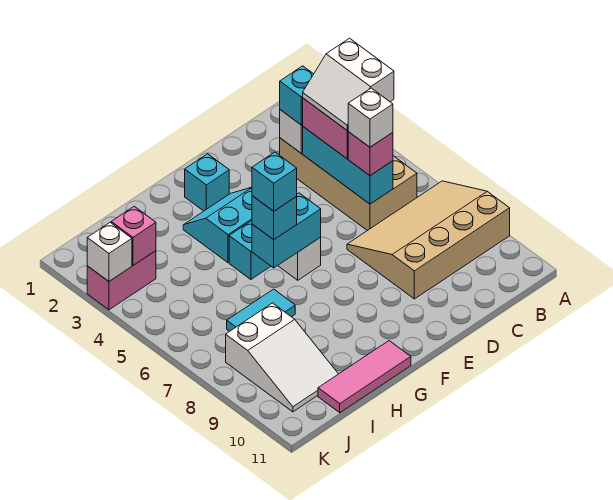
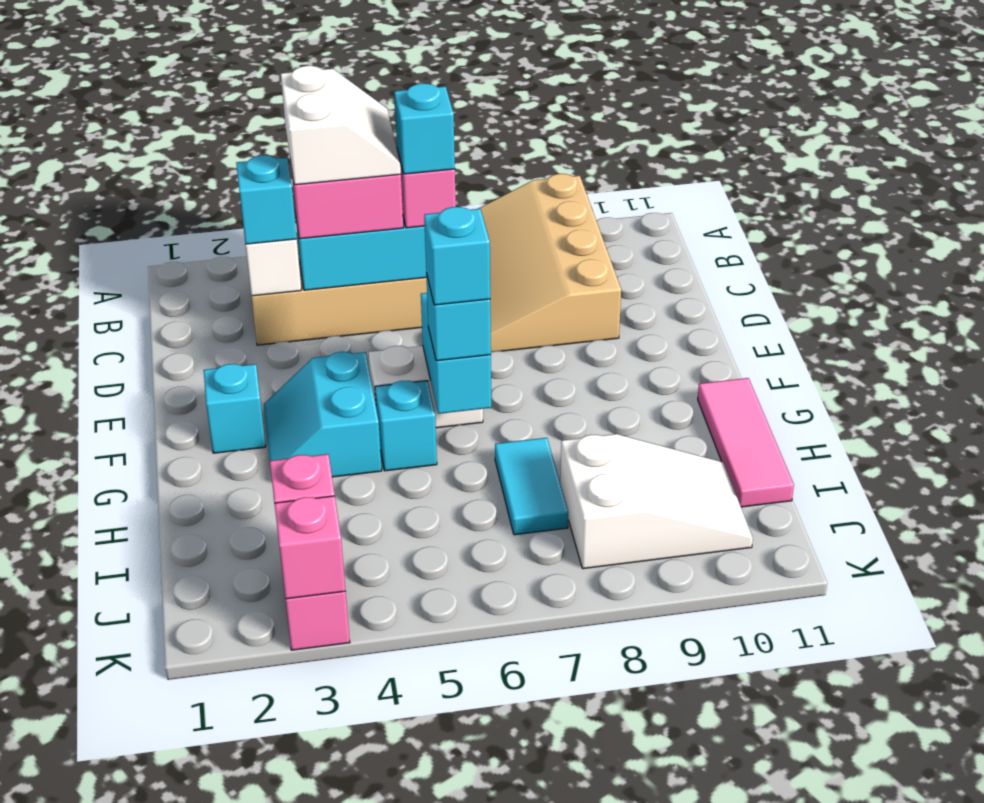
white 2x2 slope [303,38,394,130] -> white 2x2 slope turned to [281,66,401,185]
white 1x1 brick [348,88,393,147] -> cyan 1x1 brick [394,84,455,174]
white 1x1 brick [87,222,132,281] -> pink 1x1 brick [275,496,346,599]

